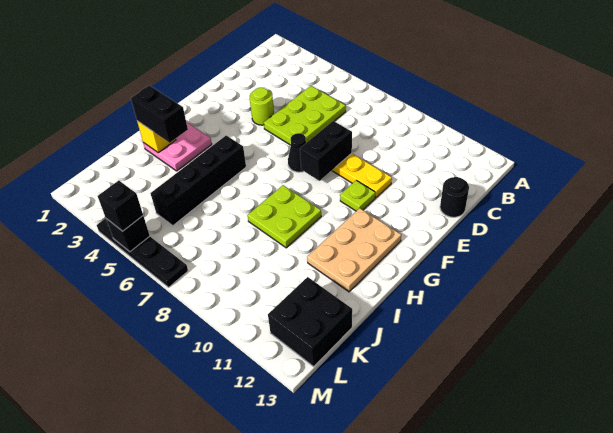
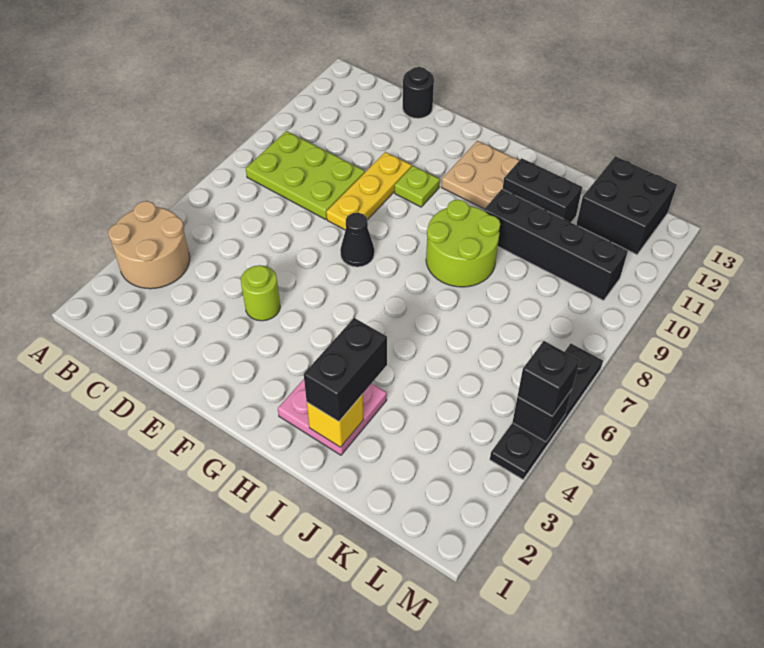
none -> tan 2x2 round brick [108,201,190,289]
lime 2x3 plate [264,86,346,145] -> lime 2x3 plate moved to [246,131,365,219]
black 1x2 brick [300,121,352,181] -> black 1x2 brick moved to [503,158,582,223]
black 1x4 brick [151,135,246,226] -> black 1x4 brick moved to [484,189,628,300]
lime 2x2 plate [248,185,321,248] -> lime 2x2 round brick [426,200,500,287]

